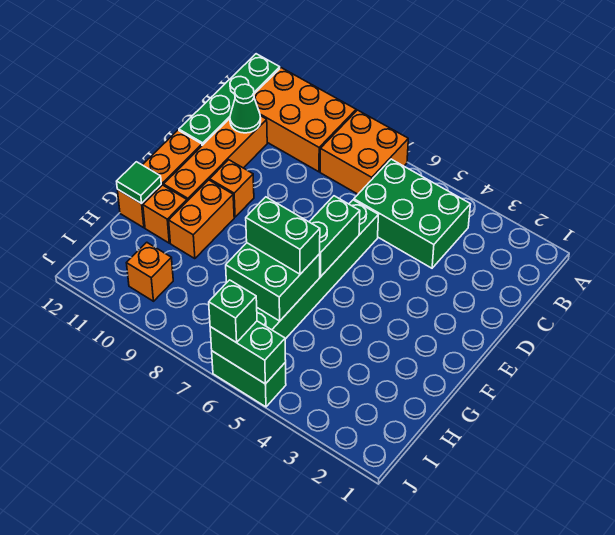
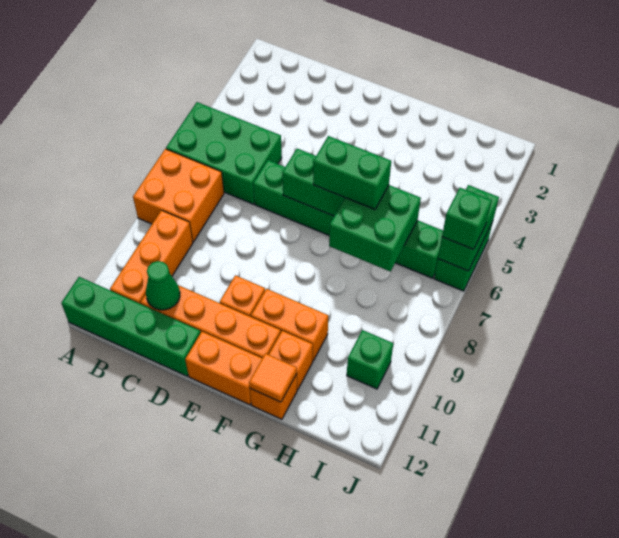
orange 2x3 brick [254,68,356,172] -> orange 1x3 brick [110,210,193,304]
green 2x3 brick [354,159,470,268] -> green 2x3 brick turned to [166,102,282,204]
green 1x2 brick [246,197,320,274] -> green 1x2 brick turned to [313,136,391,209]
green 1x1 tile [117,162,161,204] -> orange 1x1 tile [249,353,297,402]
orange 1x1 brick [127,242,173,301] -> green 1x1 brick [347,330,393,389]

